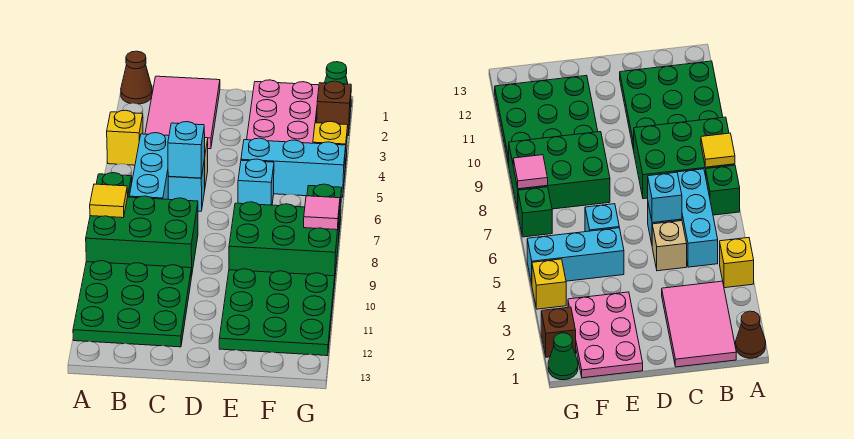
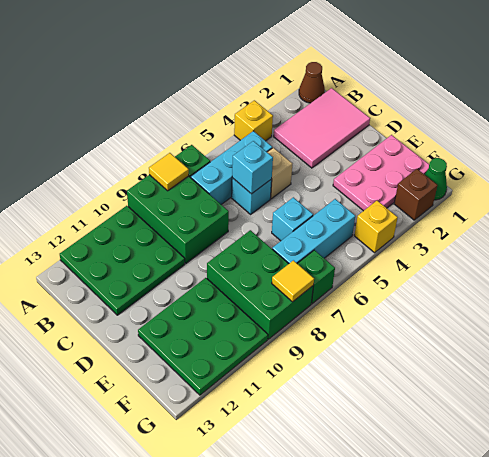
cyan 1x3 brick [241,138,346,198] -> cyan 1x3 brick turned to [272,199,355,263]
pink 1x1 tile [304,196,340,230] -> yellow 1x1 tile [272,260,314,302]

